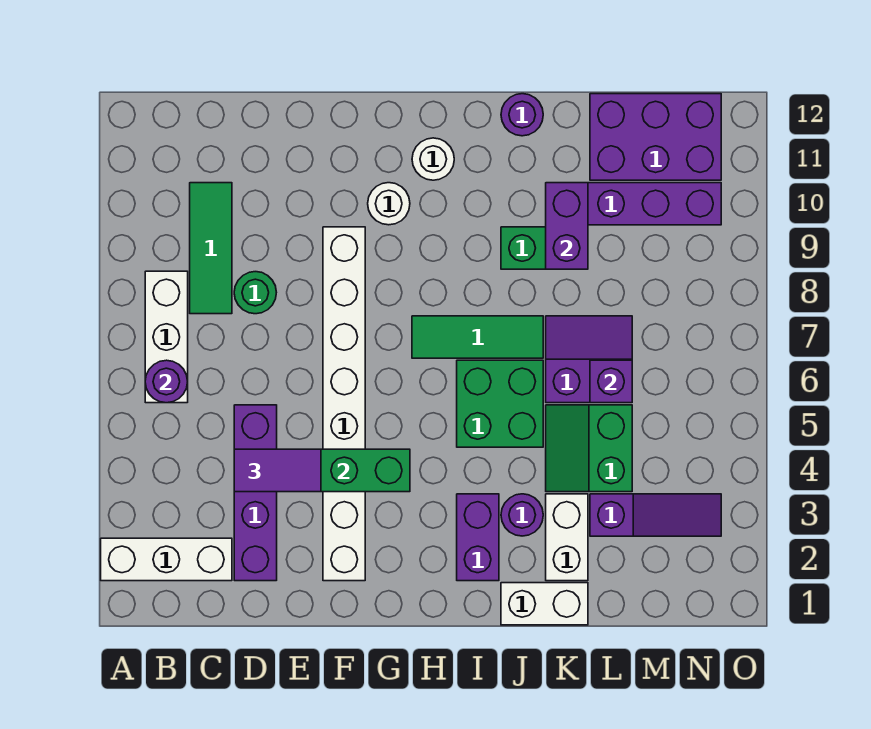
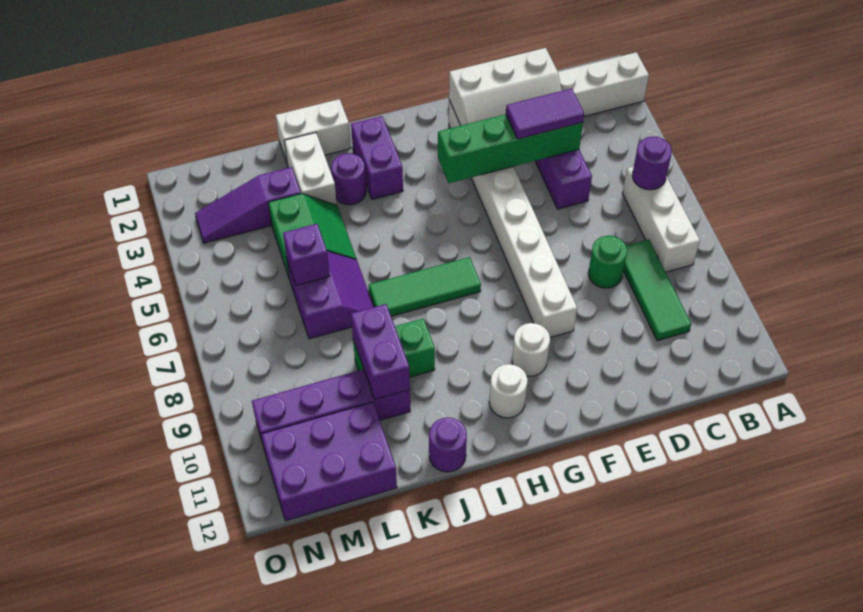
none -> white 2x3 slope [449,48,562,126]
green 2x2 brick [457,360,543,447] -> none
purple 2x2 slope [546,316,632,403] -> purple 2x2 slope turned to [287,251,374,339]

